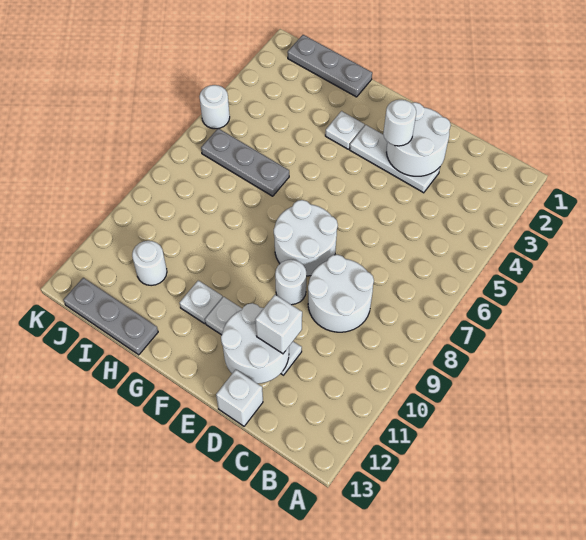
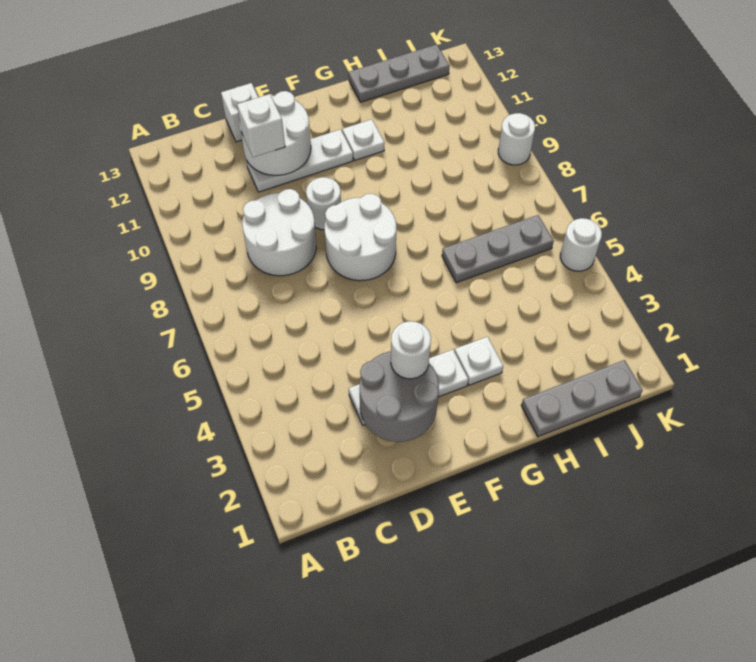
white 2x2 round brick [387,102,451,176] -> grey 2x2 round brick [359,351,439,442]
white 1x1 round brick [132,241,167,286] -> white 1x1 round brick moved to [498,113,535,165]

